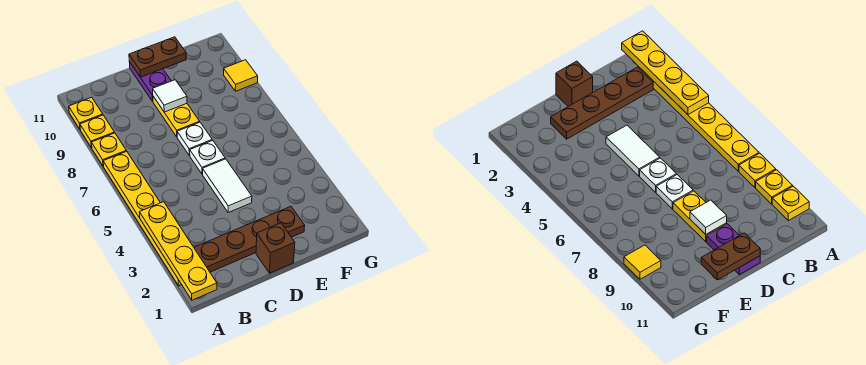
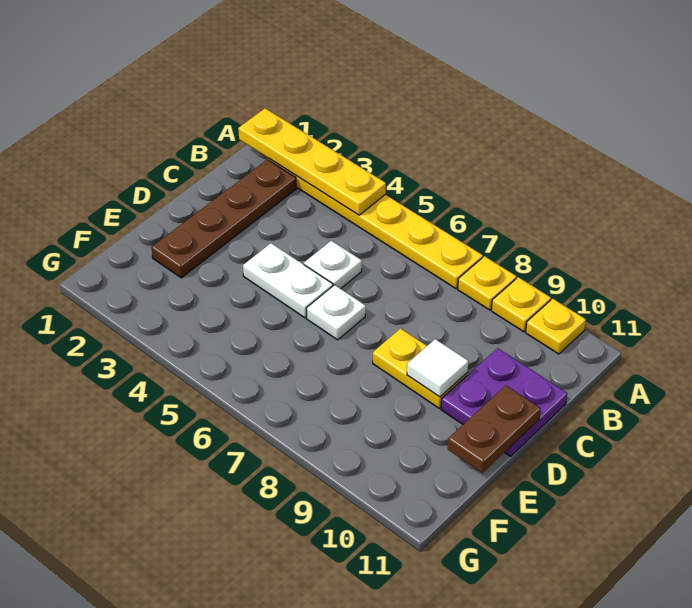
brown 1x1 brick [256,223,295,273] -> none
white 1x2 tile [203,159,252,213] -> white 1x2 plate [243,243,333,318]
white 1x1 plate [177,122,212,155] -> white 1x1 plate moved to [304,241,362,289]
purple 1x2 plate [130,63,171,101] -> purple 2x2 plate [441,348,567,456]
yellow 1x1 tile [224,60,258,91] -> none

